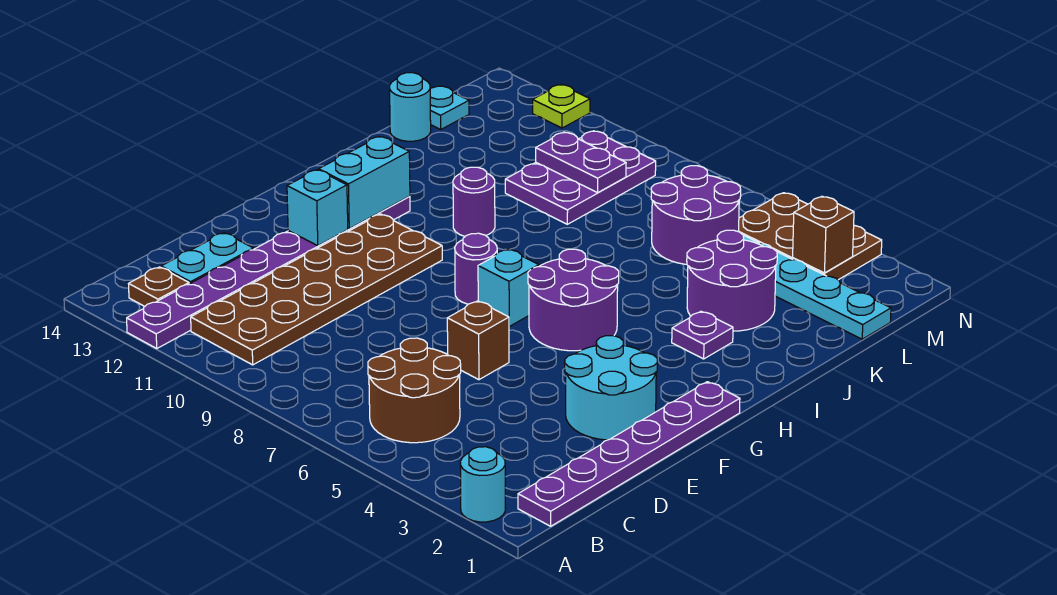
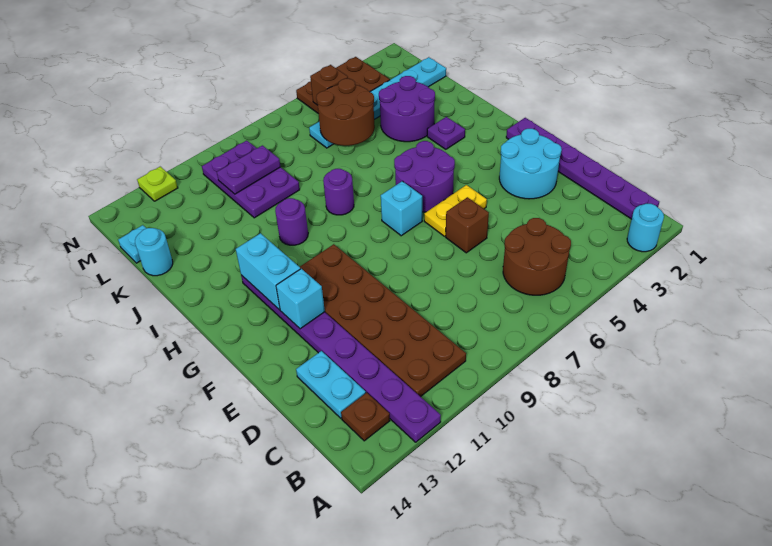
none -> yellow 1x2 plate [424,185,487,236]
purple 1x1 round brick [455,233,497,304] -> purple 1x1 round brick moved to [323,169,354,215]
purple 2x2 round brick [651,166,741,264] -> brown 2x2 round brick [316,79,375,146]
brown 1x1 brick [793,196,854,273] -> brown 1x1 brick moved to [310,65,348,105]

